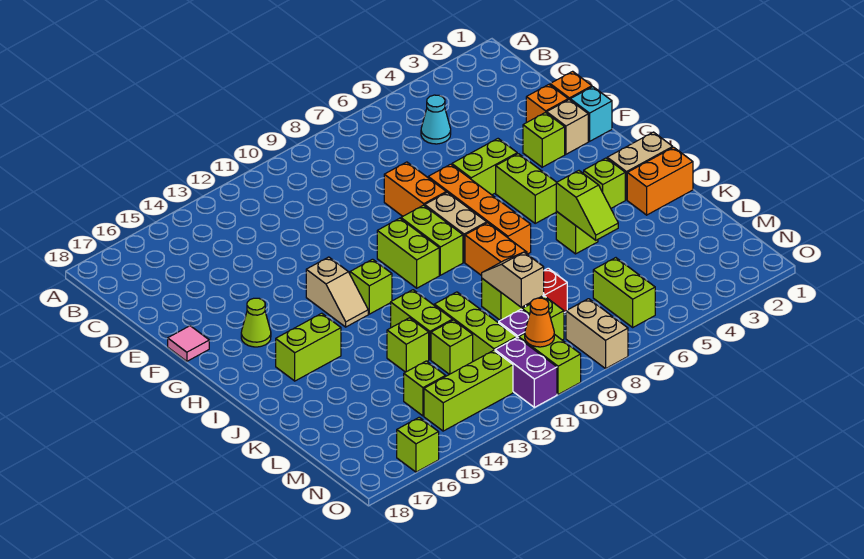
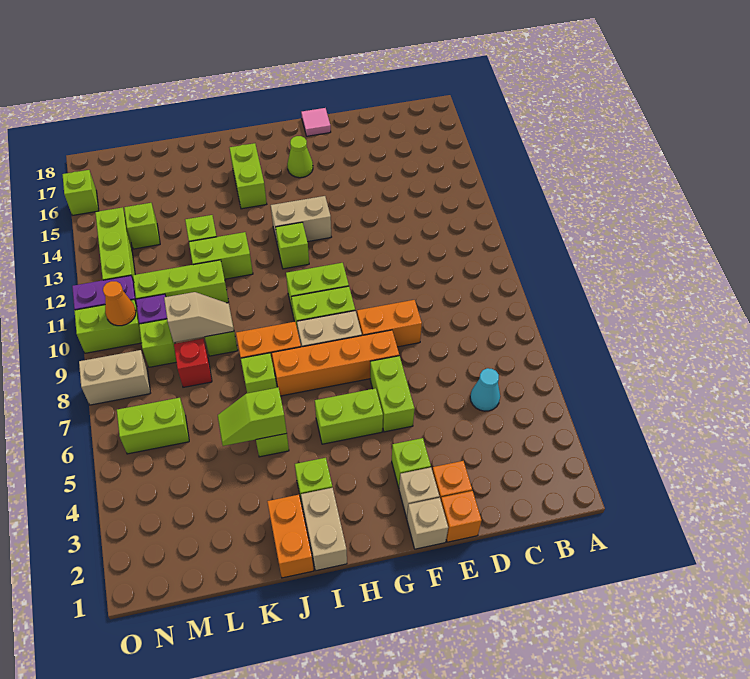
cyan 1x1 brick [570,87,612,141] -> tan 1x1 brick [407,498,448,549]
tan 1x2 slope [306,257,368,327] -> tan 1x2 brick [271,196,331,242]
lime 1x1 brick [431,320,473,374] -> lime 1x1 brick moved to [241,353,277,393]

